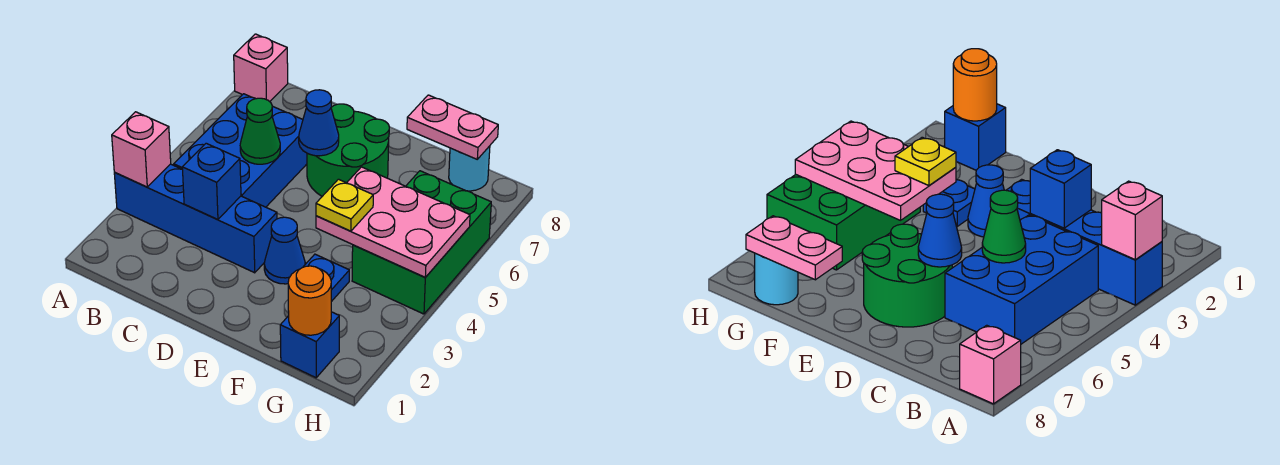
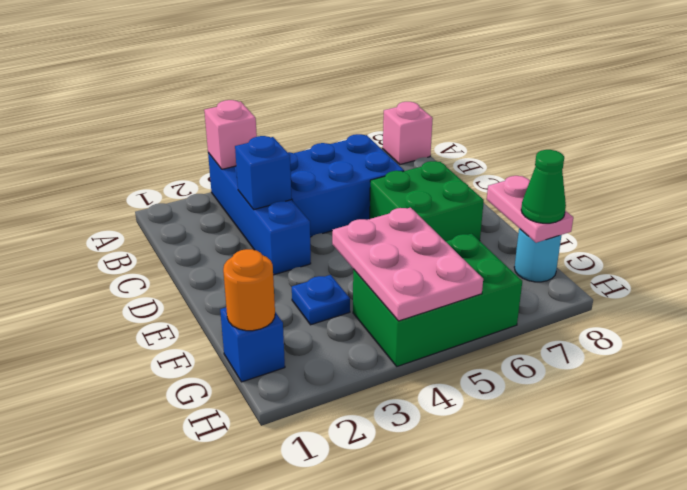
green 1x1 cone [240,98,280,164] -> green 1x1 cone moved to [521,150,566,223]
green 2x2 round brick [307,104,389,196] -> green 2x2 brick [370,161,484,241]
blue 1x1 cone [299,90,339,156] -> none
blue 1x1 cone [264,217,305,284] -> none
yellow 1x1 plate [316,179,373,231] -> none

